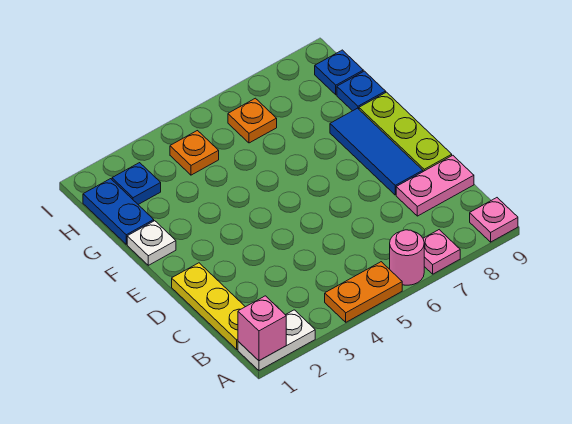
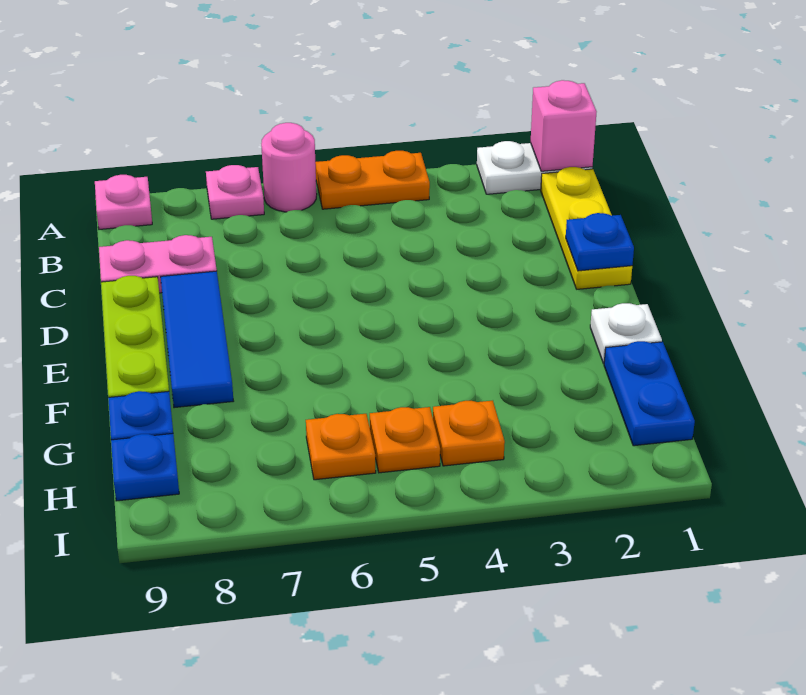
blue 1x1 plate [112,163,161,204] -> blue 1x1 plate moved to [566,213,634,271]
none -> orange 1x1 plate [370,407,440,473]

